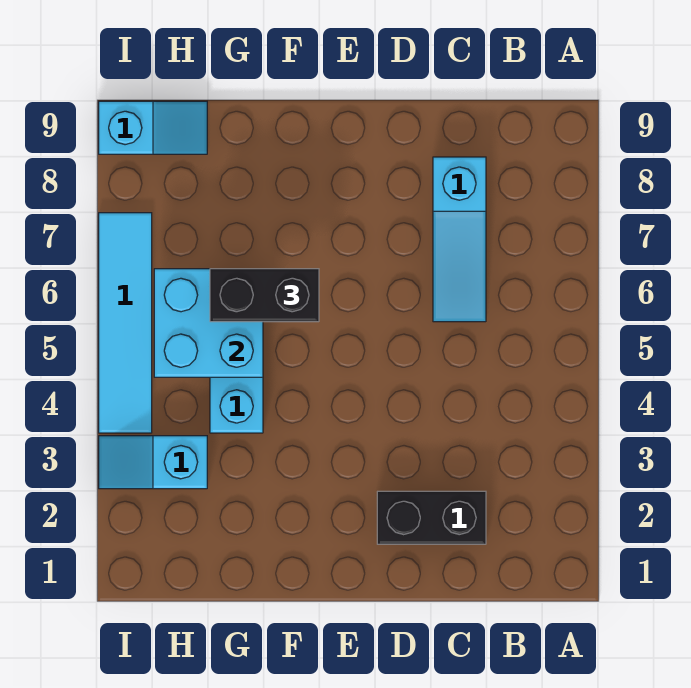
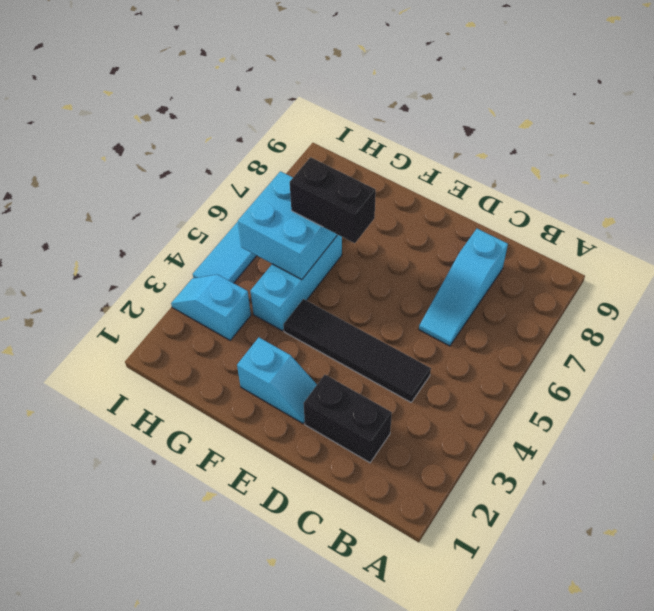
none -> black 1x4 tile [283,299,431,402]
cyan 1x2 slope [99,101,207,154] -> cyan 1x2 slope moved to [237,338,317,423]

